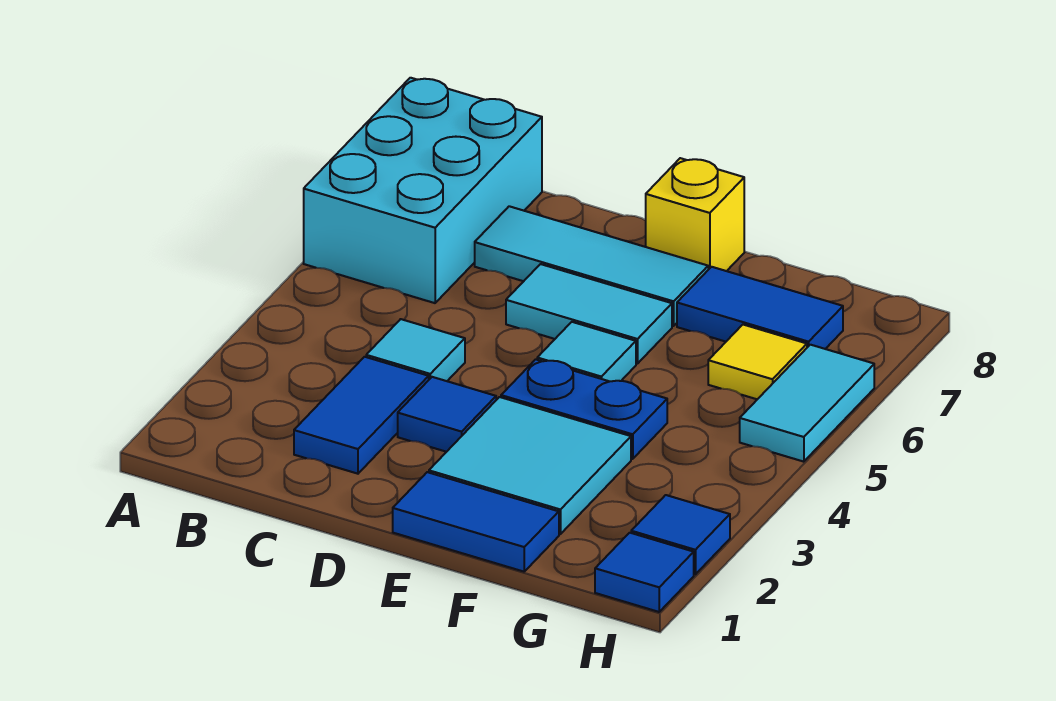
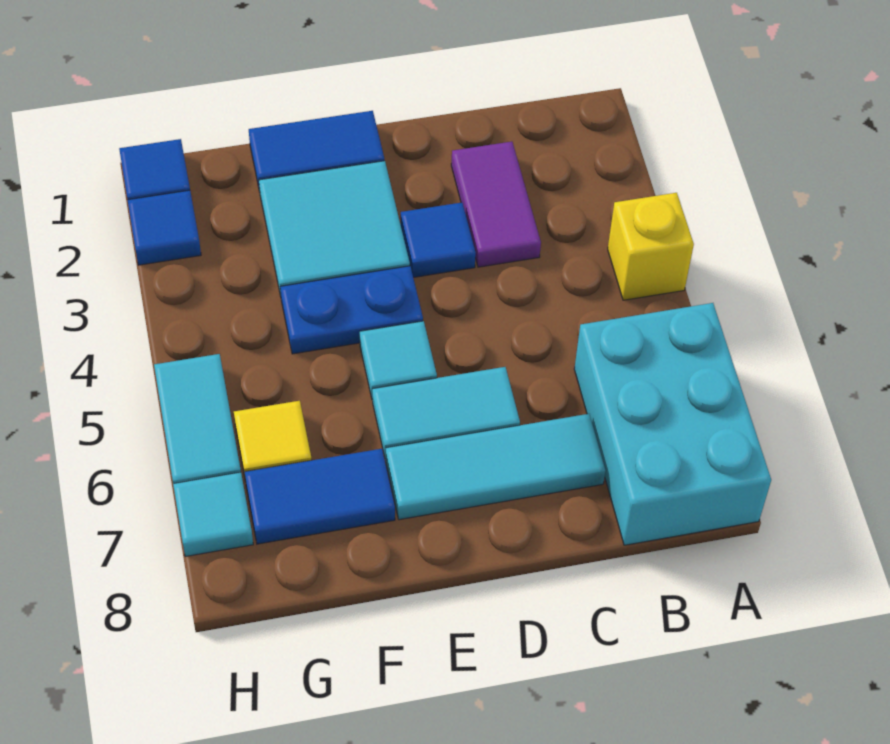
blue 1x2 tile [294,357,429,474] -> purple 1x2 tile [451,142,541,267]
cyan 1x1 tile [366,319,465,381] -> cyan 1x1 tile moved to [173,472,253,557]
yellow 1x1 brick [646,158,744,271] -> yellow 1x1 brick moved to [608,193,694,300]

